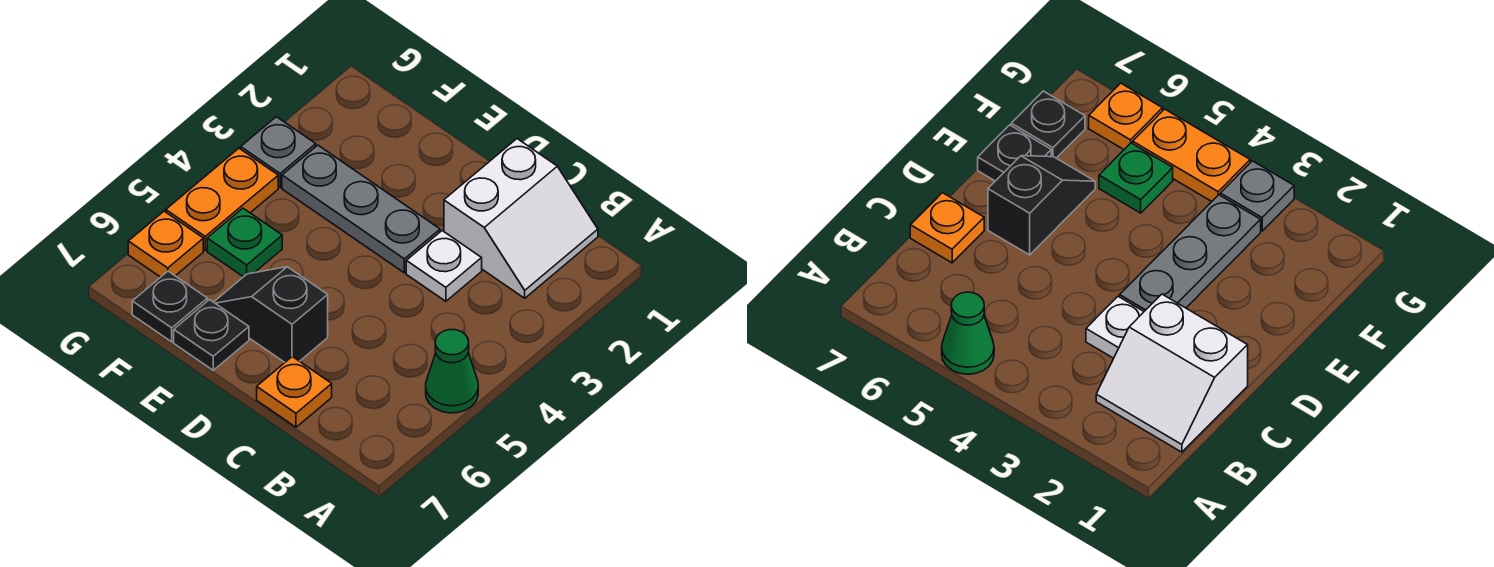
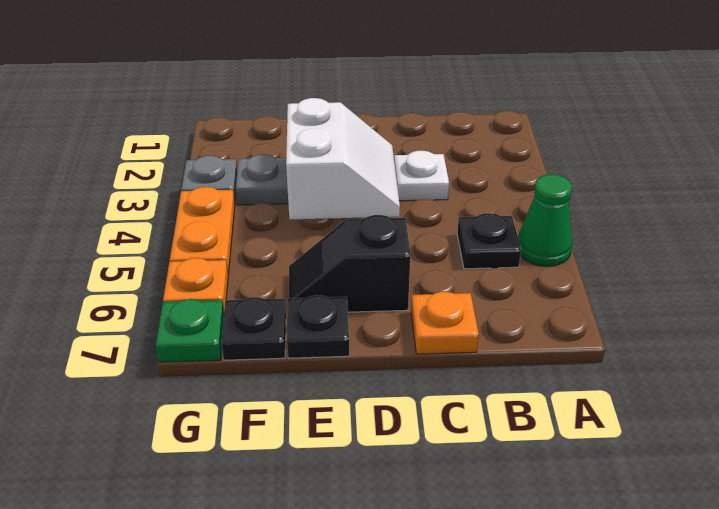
white 2x2 slope [444,139,598,298] -> white 2x2 slope moved to [286,98,400,219]
none -> black 1x1 plate [457,213,521,269]
green 1x1 plate [207,208,282,277] -> green 1x1 plate moved to [156,299,224,362]

